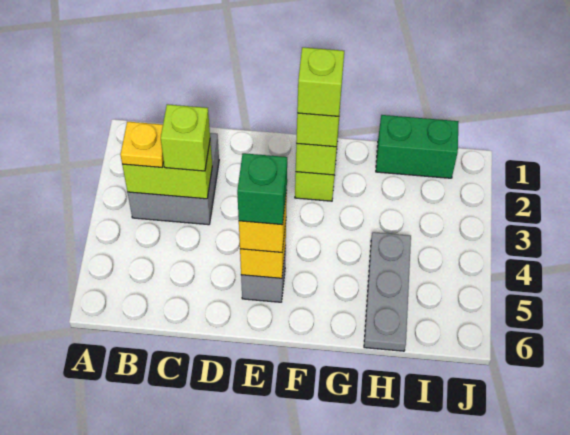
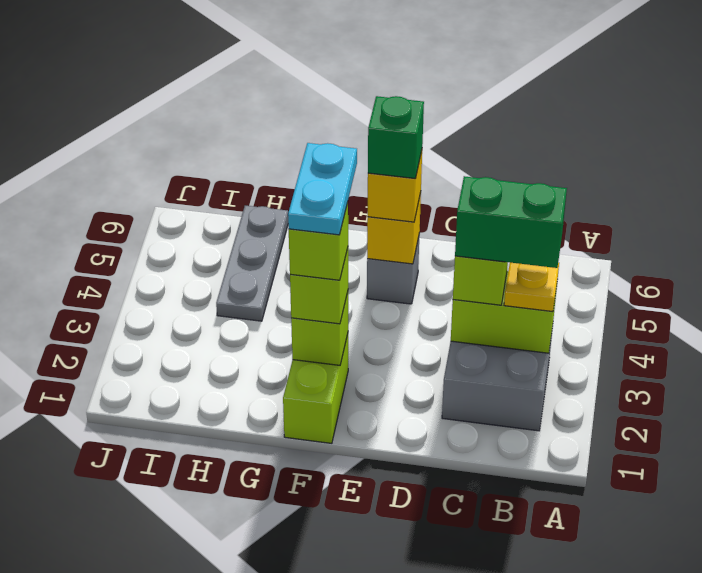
none -> cyan 1x2 plate [288,143,357,235]
green 1x2 brick [376,115,459,178] -> green 1x2 brick moved to [455,176,567,268]

